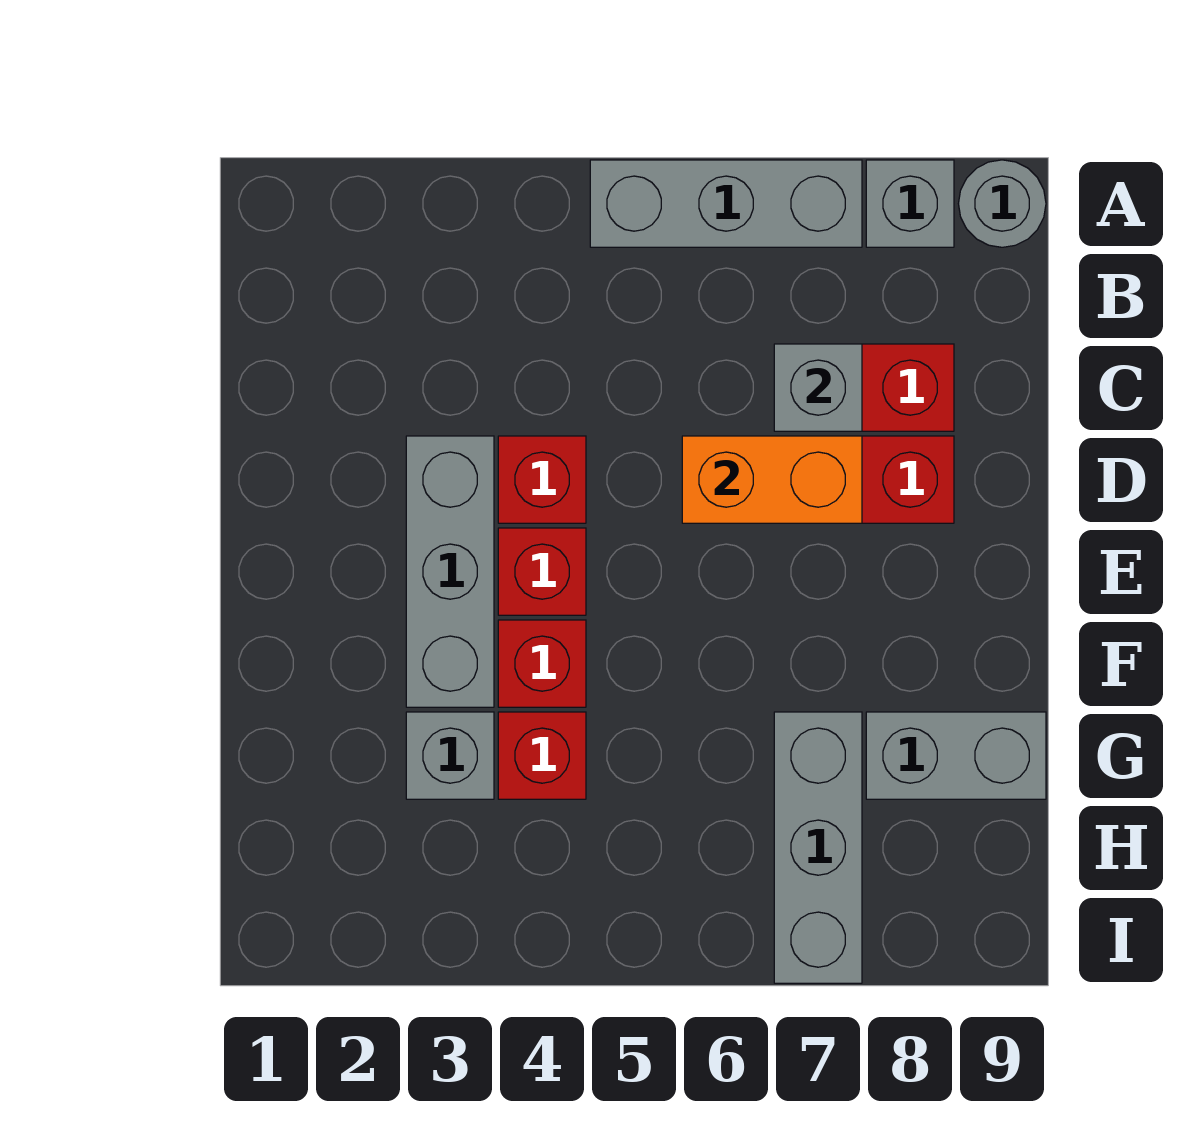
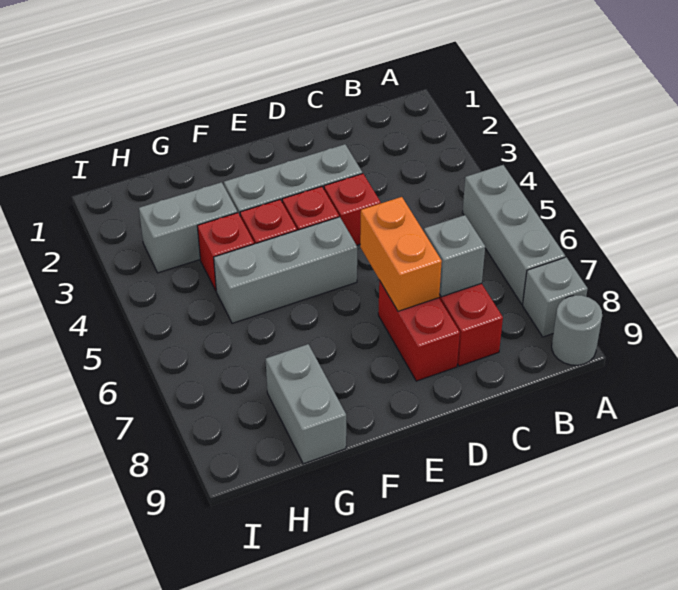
grey 1x1 brick [406,712,494,799] -> grey 1x2 brick [139,182,237,273]
grey 1x3 brick [774,712,862,983] -> grey 1x3 brick moved to [214,217,357,323]

